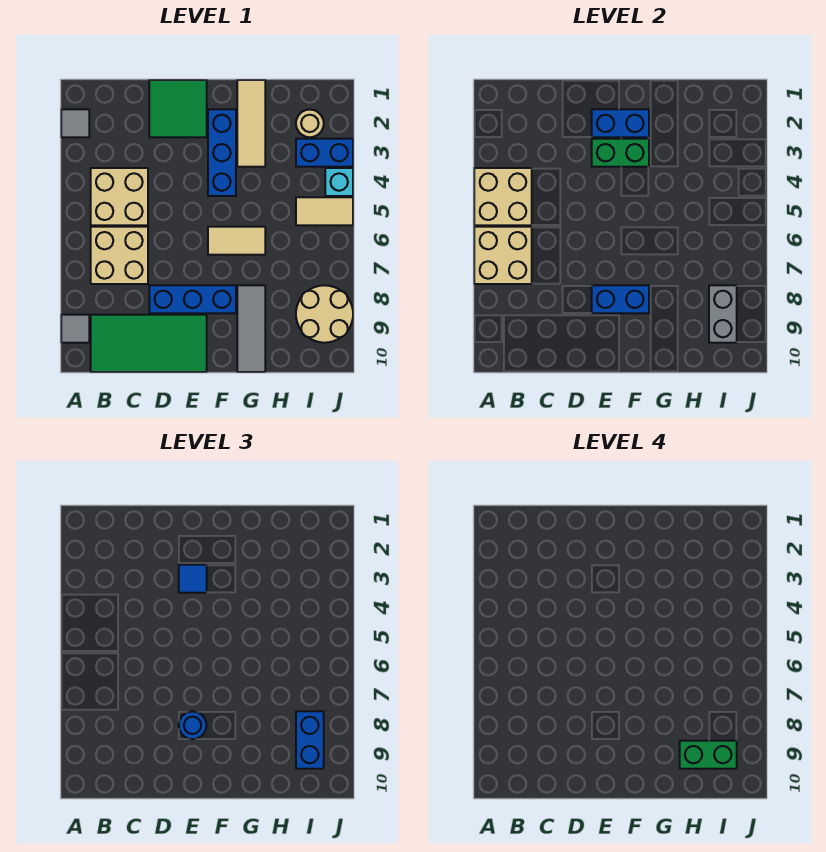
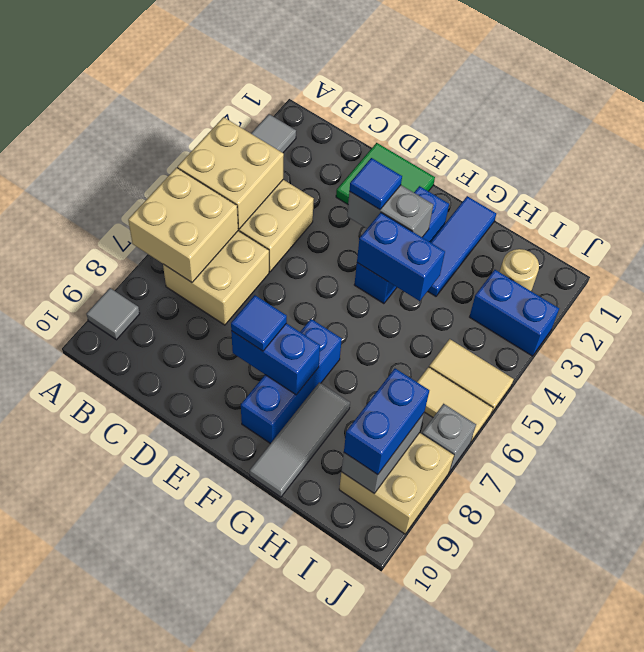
green 2x4 tile [91,315,207,372] -> none
blue 1x3 brick [149,285,236,313] -> blue 1x3 brick turned to [241,319,342,444]
blue 1x2 brick [592,109,649,137] -> blue 1x2 brick moved to [357,213,445,301]
green 1x2 brick [592,139,649,167] -> grey 1x2 brick [347,185,433,237]
blue 1x1 round brick [179,711,207,739] -> blue 1x1 tile [231,295,287,351]
tan 1x2 tile [208,227,265,255] -> tan 1x2 tile moved to [417,367,493,441]
tan 1x3 tile [237,80,265,167] -> blue 1x3 tile [428,196,496,296]
green 1x2 brick [680,741,737,769] -> none
tan 2x2 round brick [296,285,353,343] -> tan 2x2 brick [339,433,454,534]
cyan 1x1 brick [325,168,353,196] -> none
none -> grey 1x1 brick [422,404,476,472]

